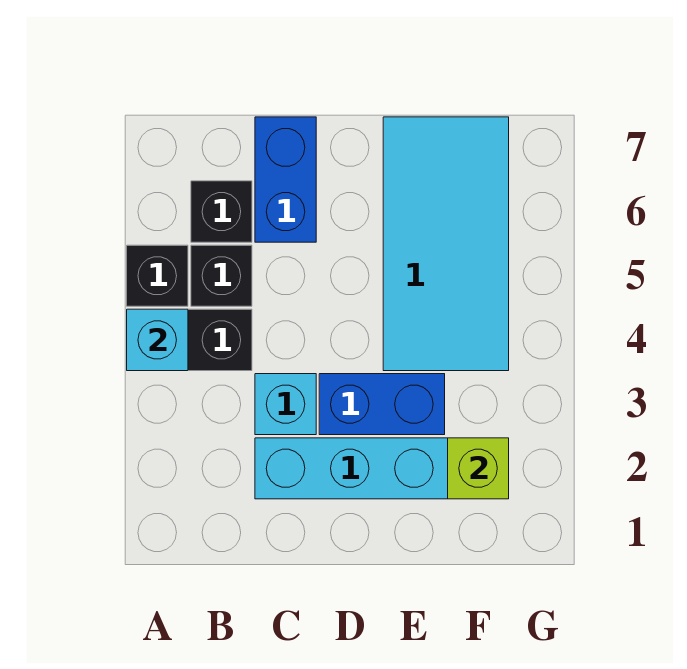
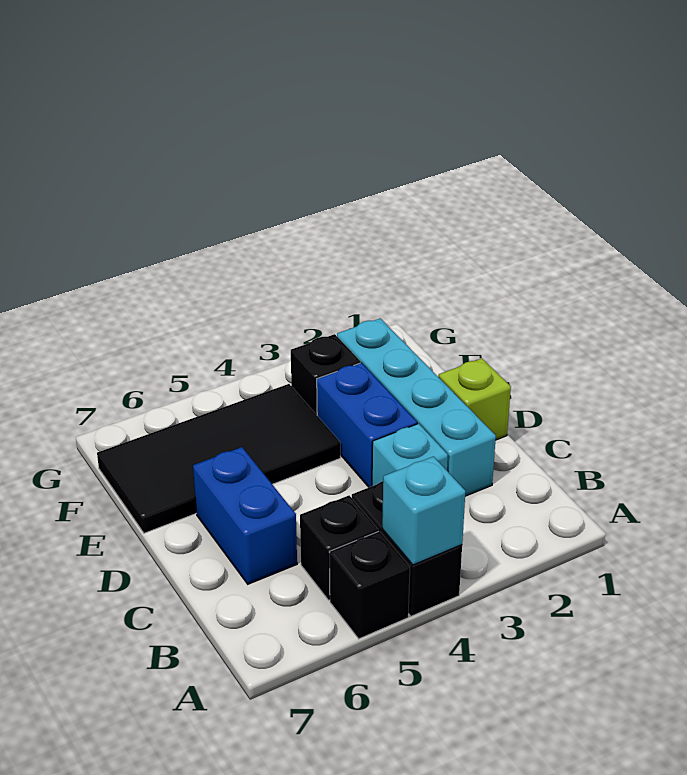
black 1x1 brick [191,181,252,242] -> black 1x1 brick moved to [291,334,360,415]
blue 1x2 brick [255,117,316,242] -> blue 1x2 brick turned to [193,447,297,584]
cyan 2x4 tile [383,117,509,371] -> black 2x4 tile [97,384,340,533]
lime 1x1 brick [448,438,509,499] -> lime 1x1 brick moved to [438,358,511,440]

